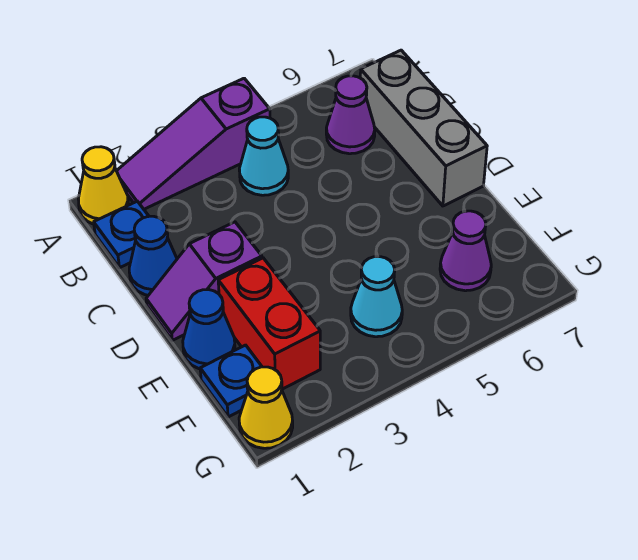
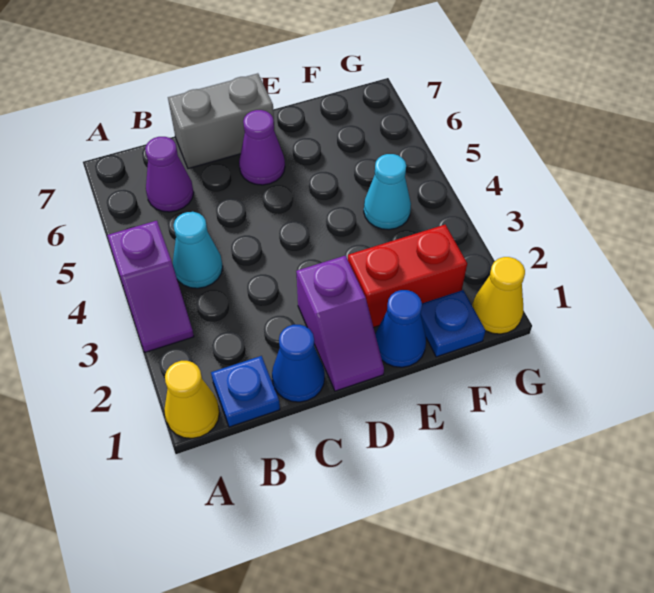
purple 1x3 slope [117,78,270,209] -> purple 1x2 slope [107,221,194,352]
grey 1x3 brick [360,50,487,206] -> grey 1x2 brick [168,73,275,169]
purple 1x1 cone [440,211,491,291] -> purple 1x1 cone moved to [239,110,285,185]

